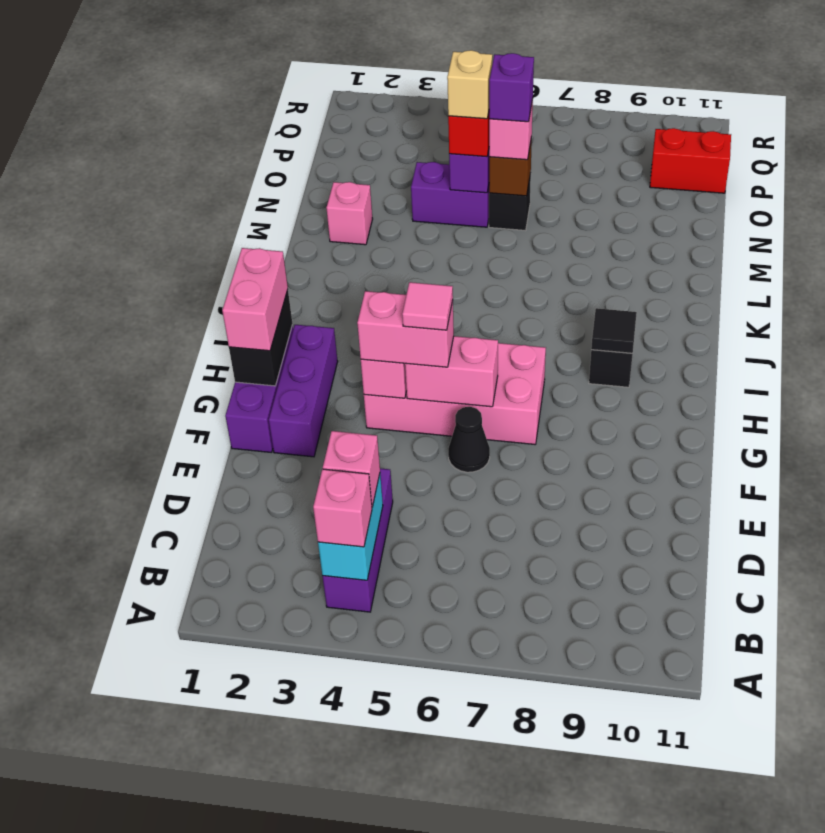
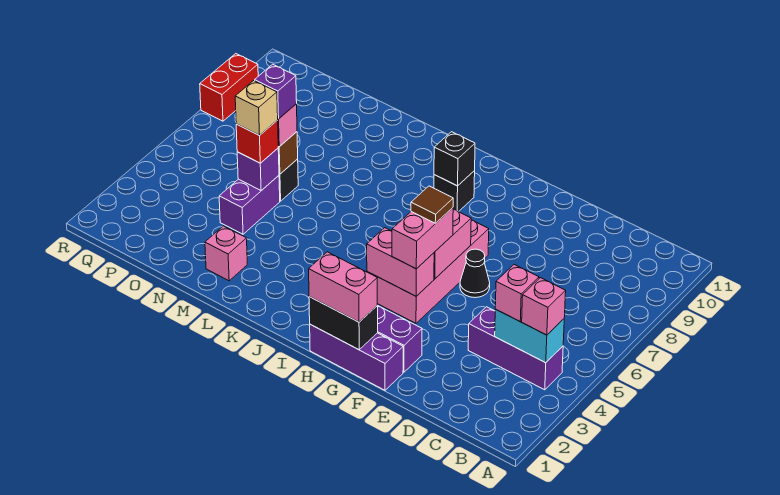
pink 1x1 tile [402,282,453,330] -> brown 1x1 tile [411,186,453,223]
black 1x1 tile [591,308,637,353] -> black 1x1 brick [434,132,475,186]
red 1x2 brick [650,128,731,193] -> red 1x2 brick moved to [200,54,258,121]

